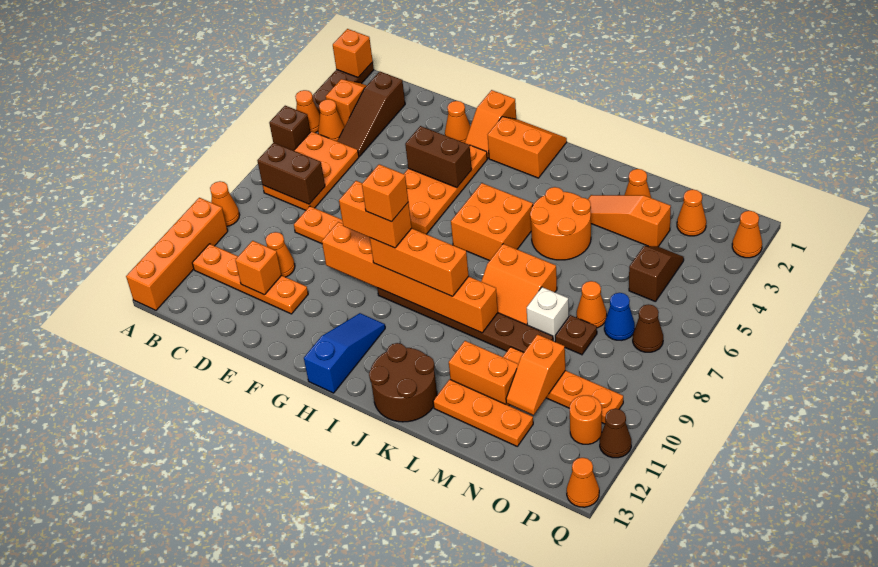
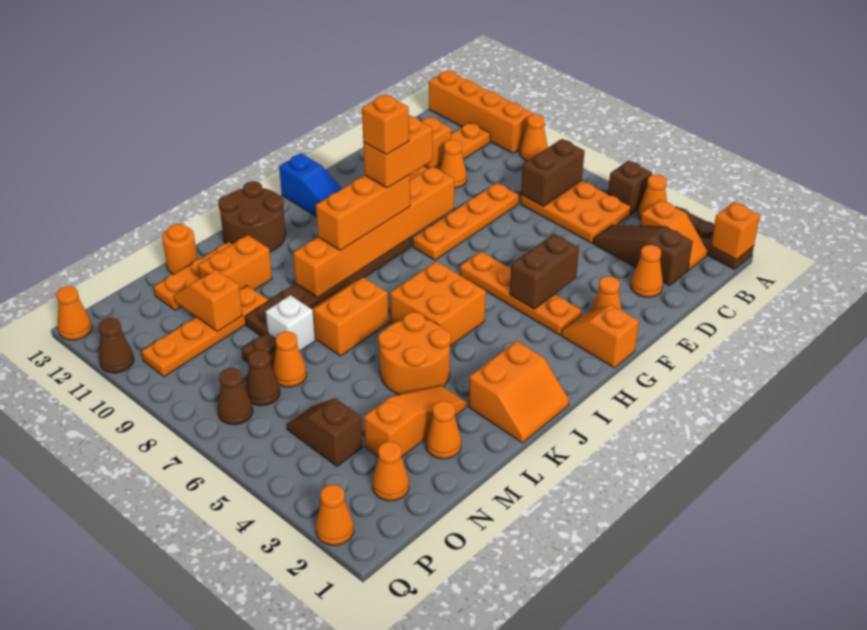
orange 1x1 cone [318,99,344,141] -> orange 1x1 cone moved to [631,245,663,297]
orange 2x4 plate [404,145,487,234] -> orange 1x4 plate [460,252,581,335]
orange 2x2 slope [488,117,567,178] -> orange 2x2 slope moved to [469,341,569,443]
brown 1x2 slope [629,246,684,302] -> brown 1x2 slope turned to [287,398,363,466]
blue 1x1 cone [604,293,635,340] -> brown 1x1 cone [245,350,280,406]
orange 1x1 round brick [570,395,602,444] -> orange 1x1 round brick moved to [162,224,198,274]

